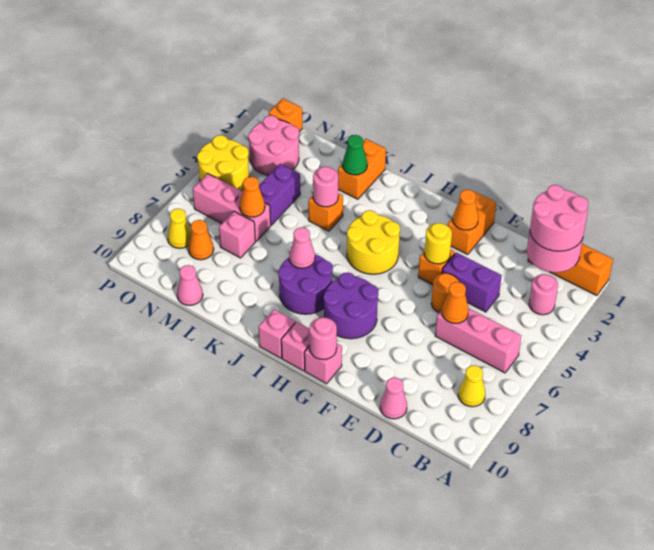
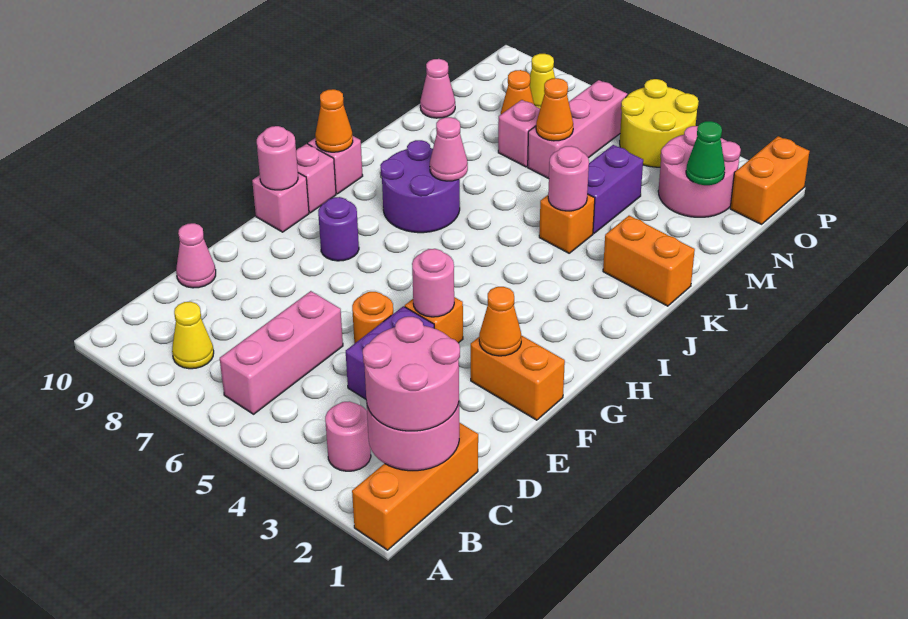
orange 1x1 cone [442,282,469,323] -> orange 1x1 cone moved to [315,89,353,152]
yellow 1x1 round brick [425,223,452,264] -> pink 1x1 round brick [412,249,454,317]
purple 2x2 round brick [323,272,378,339] -> purple 1x1 round brick [318,197,359,261]
yellow 2x2 round brick [347,210,400,274] -> none
green 1x1 cone [343,135,367,175] -> green 1x1 cone moved to [686,121,725,185]
purple 1x2 brick [259,164,300,225] -> purple 1x2 brick turned to [587,145,643,233]
orange 1x1 brick [269,98,302,132] -> orange 1x2 brick [730,136,810,224]

